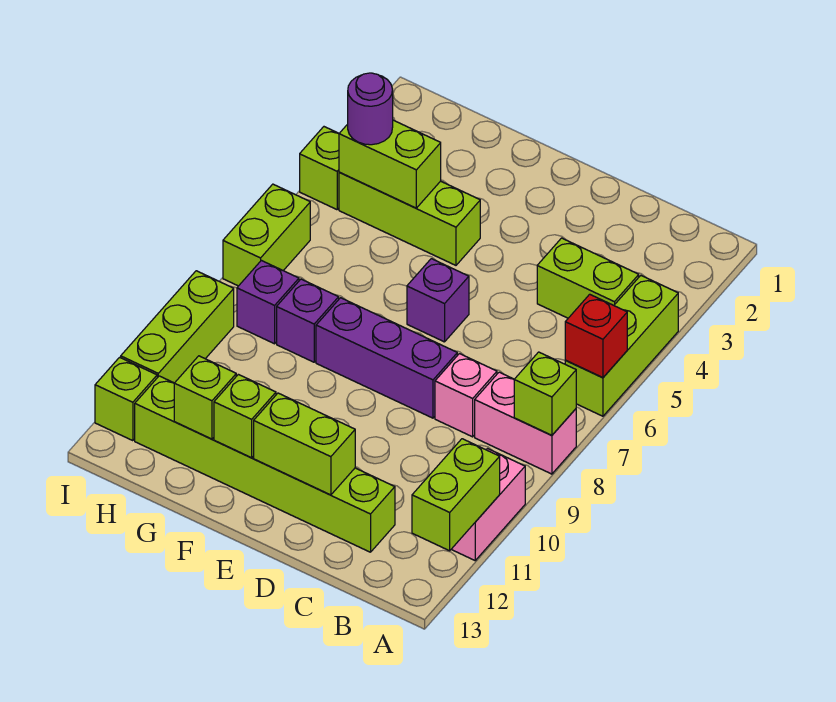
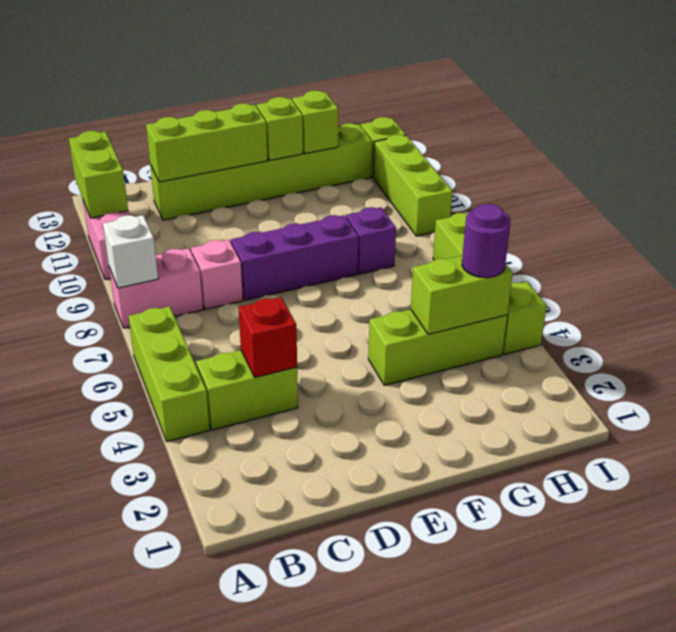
red 1x1 brick [565,294,627,378] -> red 1x1 brick moved to [238,297,297,377]
lime 1x1 brick [514,352,576,435] -> white 1x1 brick [103,215,158,288]
lime 1x2 brick [254,393,355,495] -> lime 1x3 brick [146,103,268,182]
purple 1x1 brick [407,259,469,342] -> none
purple 1x1 brick [237,260,299,344] -> none

